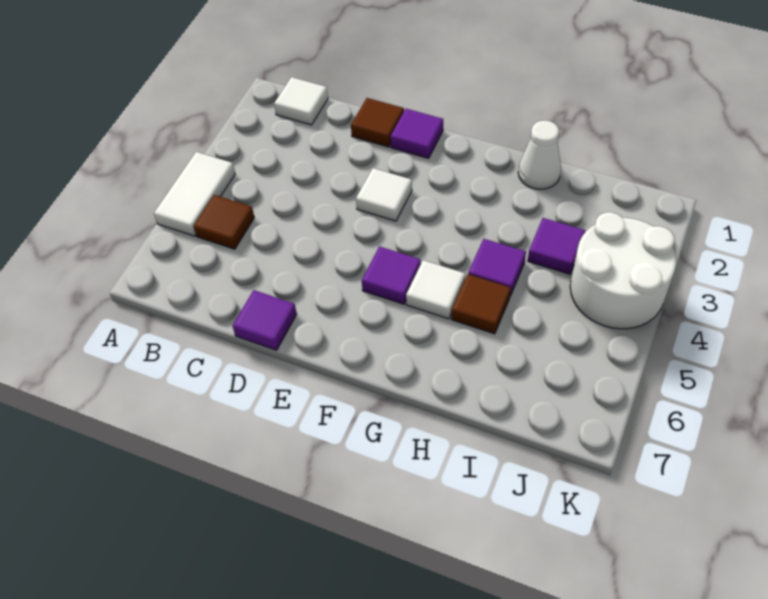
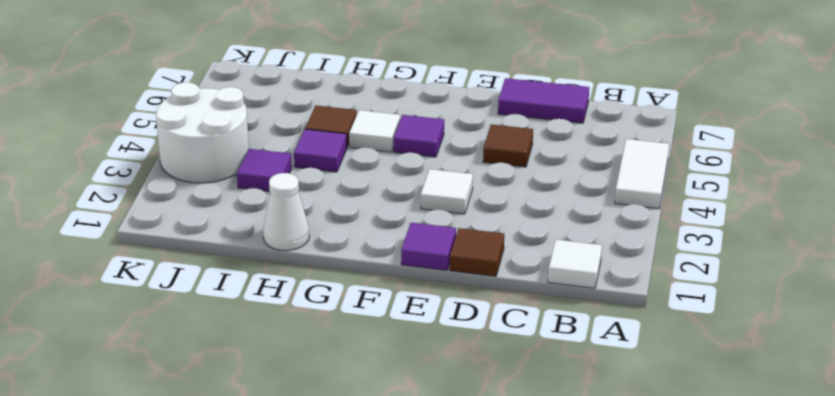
brown 1x1 tile [194,195,254,249] -> brown 1x1 tile moved to [483,124,533,167]
purple 1x1 tile [233,290,297,350] -> purple 1x2 tile [498,78,589,123]

